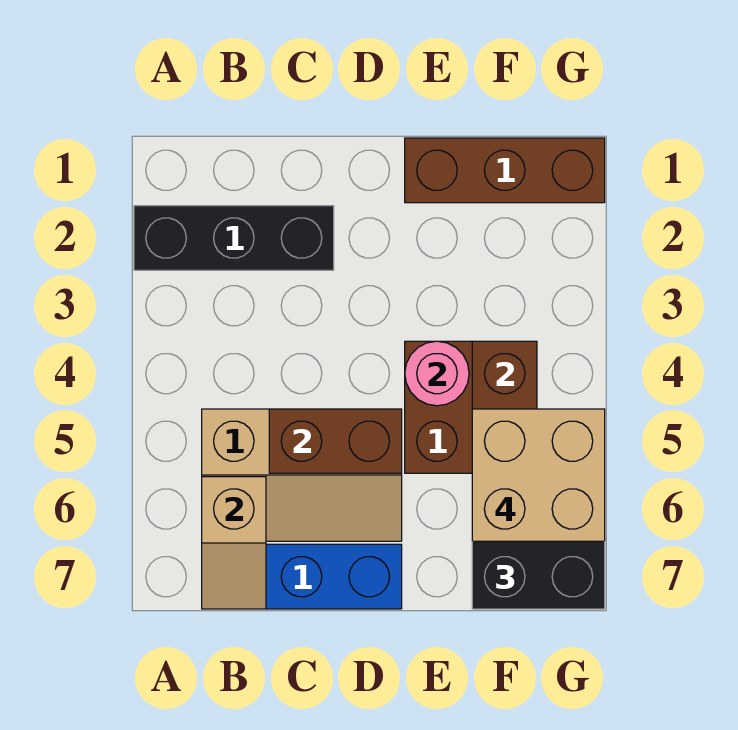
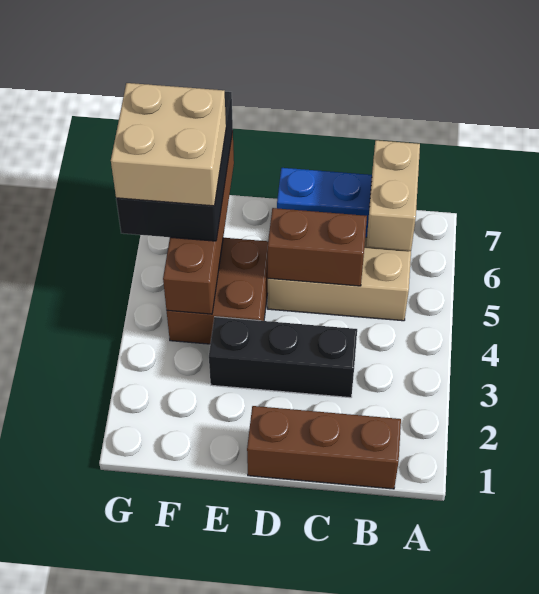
black 1x3 brick [134,206,334,270] -> black 1x3 brick moved to [209,317,357,398]
tan 1x2 slope [202,477,266,609] -> tan 1x2 brick [366,140,420,251]
brown 1x3 brick [405,138,605,203] -> brown 1x3 brick moved to [247,406,401,489]
pink 1x1 round brick [405,341,469,406] -> none

